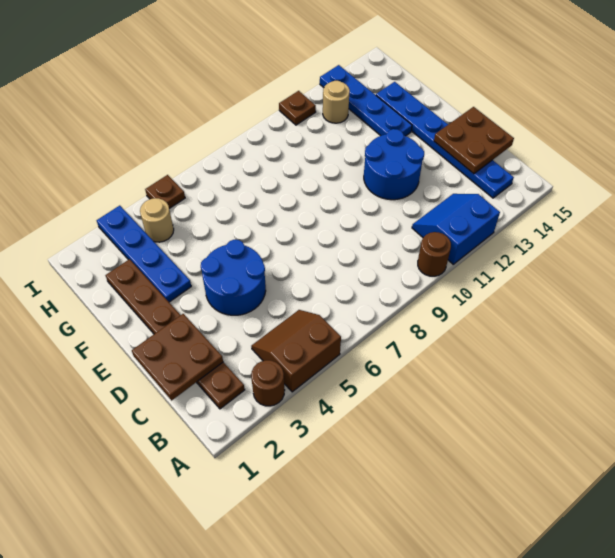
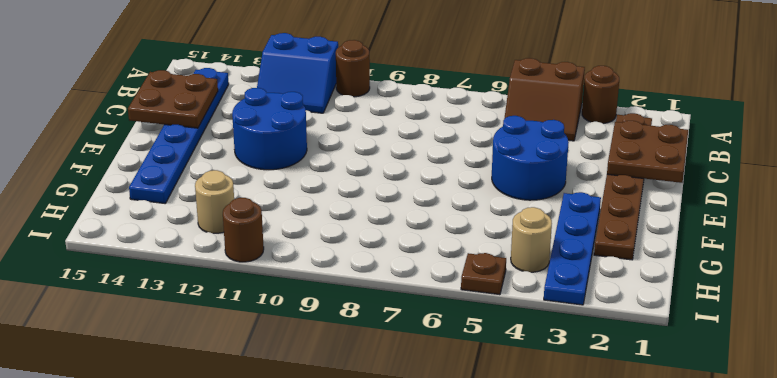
blue 1x4 plate [320,65,412,136] -> none
brown 1x1 plate [279,91,316,125] -> brown 1x1 round brick [223,198,264,262]

